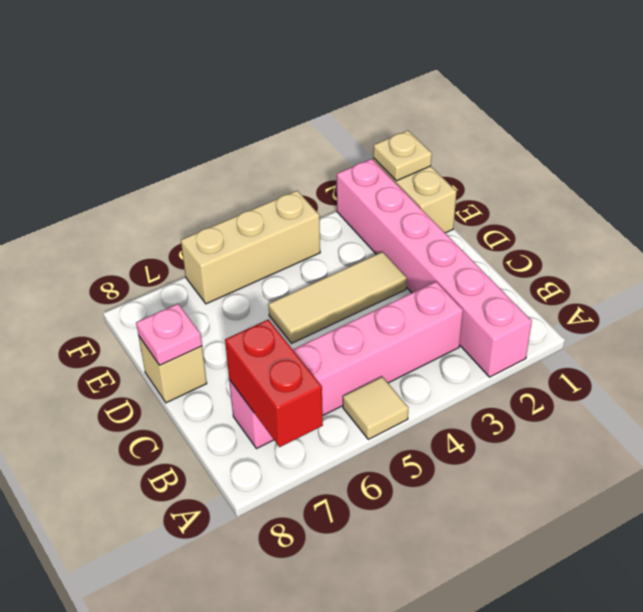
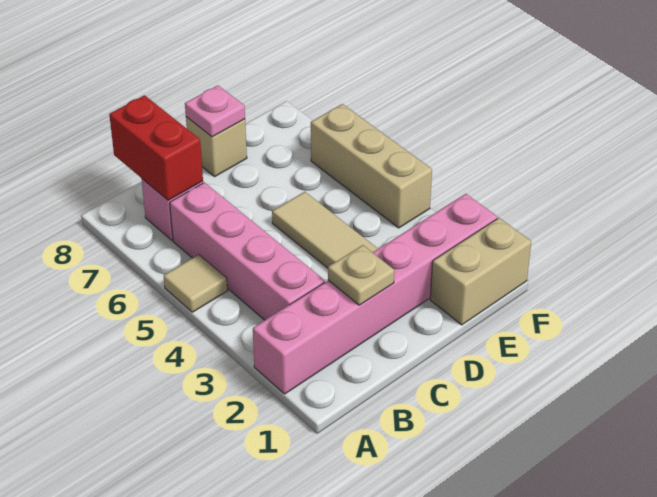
red 1x2 brick [225,319,323,447] -> red 1x2 brick turned to [109,95,203,200]
tan 1x1 plate [373,131,432,181] -> tan 1x1 plate moved to [328,245,394,305]

